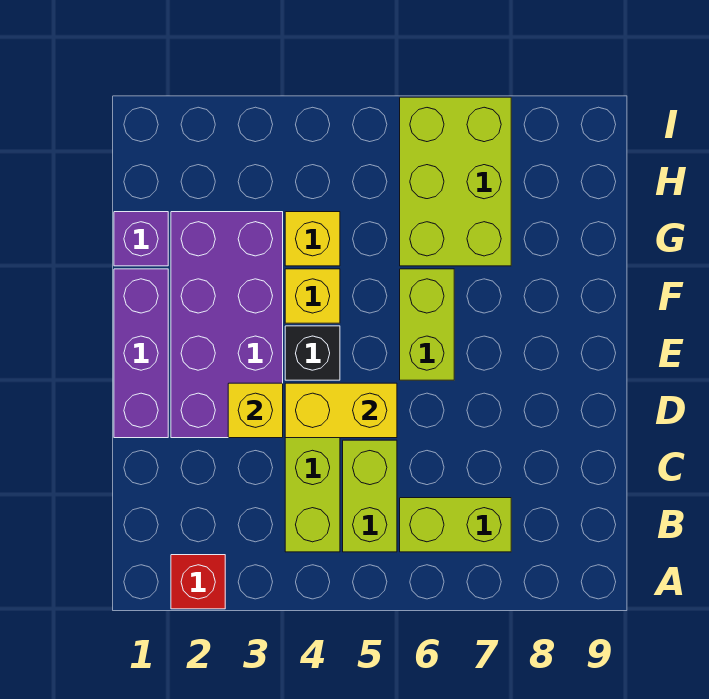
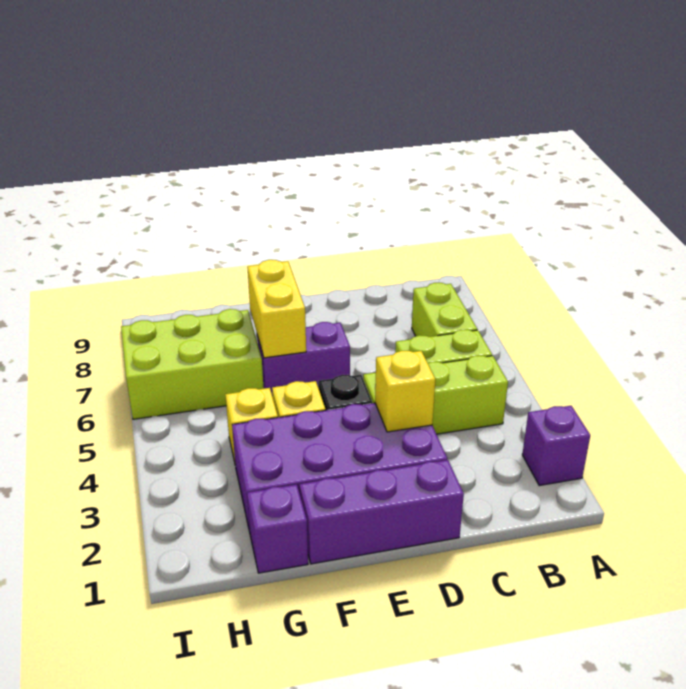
red 1x1 brick [171,555,225,609] -> purple 1x1 brick [522,406,590,486]
yellow 1x2 brick [285,383,397,438] -> yellow 1x2 brick moved to [247,260,306,358]
lime 1x2 brick [400,269,454,380] -> purple 1x2 brick [257,322,350,397]

